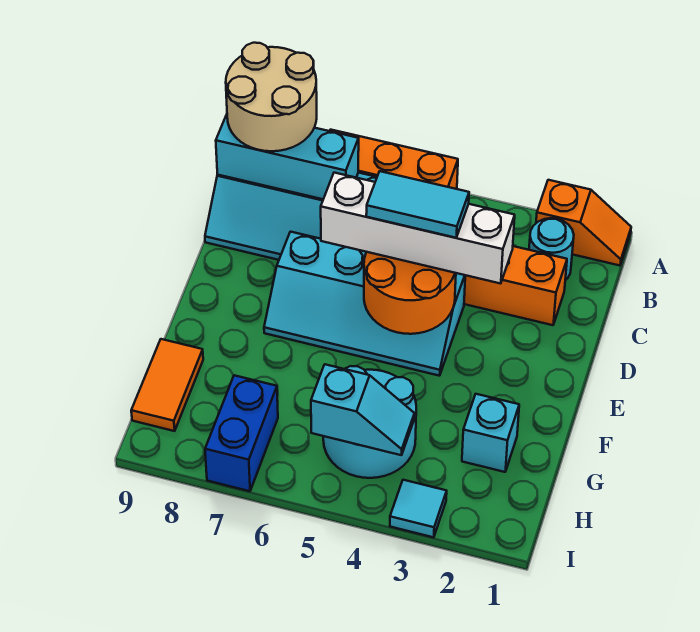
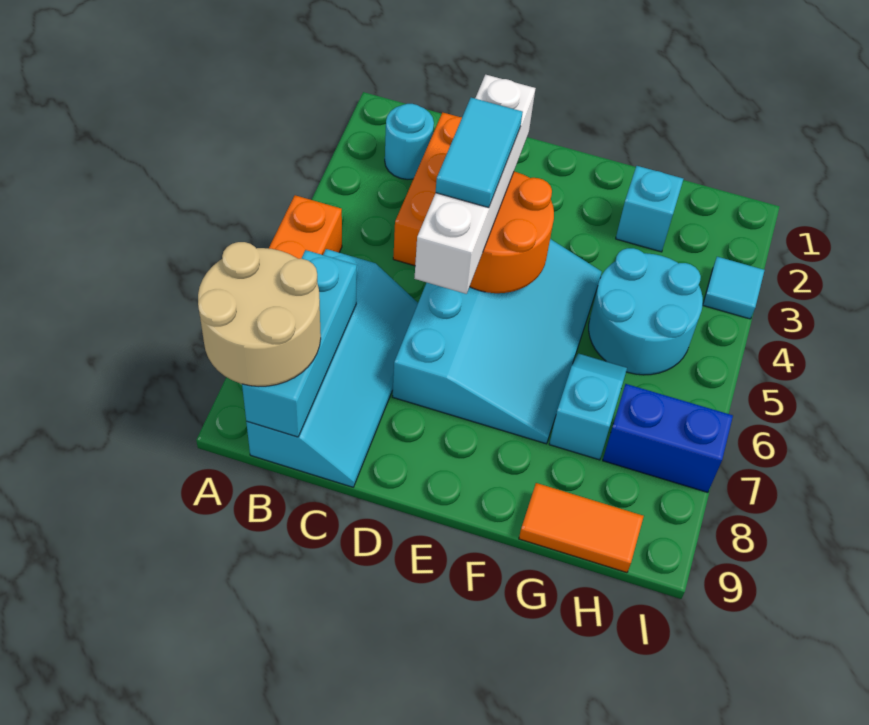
orange 1x2 slope [536,180,631,266] -> none
cyan 2x4 slope [264,232,465,376] -> cyan 3x4 slope [392,239,602,444]
cyan 1x2 slope [311,364,414,455] -> cyan 1x2 slope moved to [549,353,627,460]

